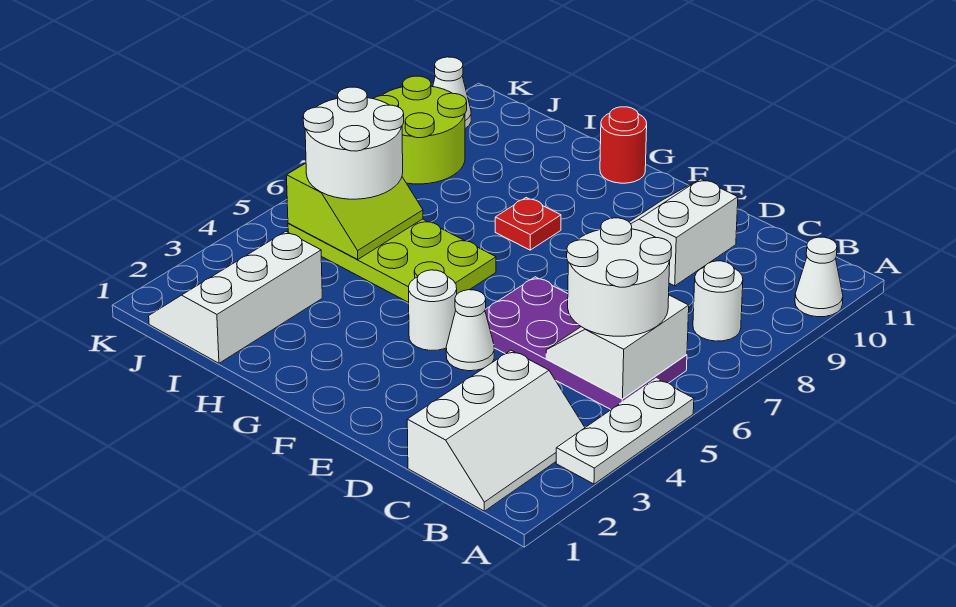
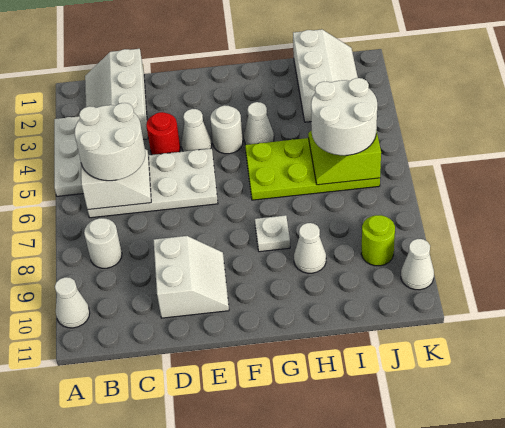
purple 2x4 plate [485,277,687,409] -> white 2x4 plate [87,148,218,218]
none -> white 1x1 cone [244,102,274,145]
red 1x1 plate [495,198,561,250] -> white 1x1 plate [255,215,290,252]
red 1x1 round brick [600,107,647,183] -> red 1x1 round brick moved to [146,112,180,155]
none -> white 1x1 cone [294,223,326,273]
lime 2x2 round brick [373,76,467,184] -> lime 1x1 round brick [361,215,395,266]

